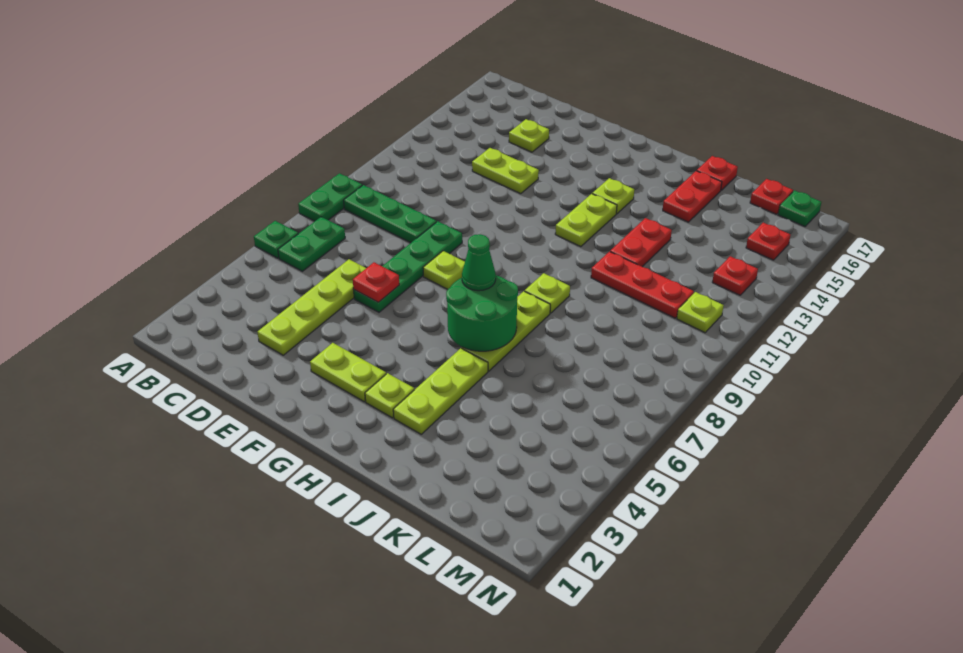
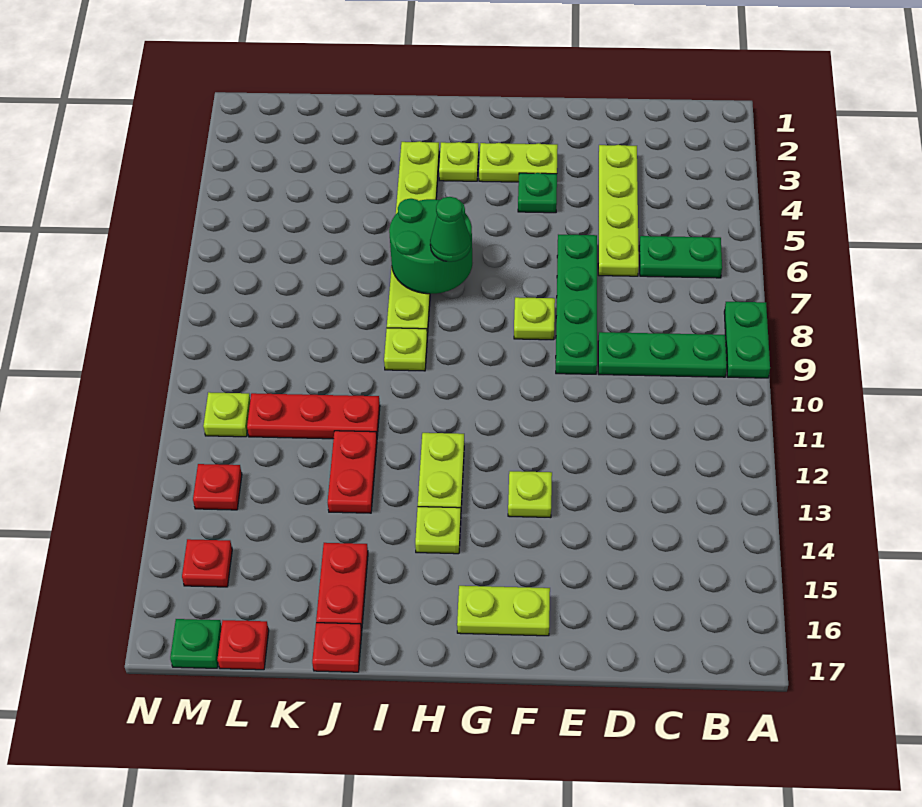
green 1x1 plate [254,221,298,258] -> green 1x1 plate moved to [518,173,557,213]
green 1x2 plate [278,217,345,271] -> green 1x2 plate turned to [639,236,722,278]
lime 1x2 plate [472,148,539,194] -> lime 1x2 plate moved to [457,586,550,636]
lime 1x1 plate [509,119,549,152] -> lime 1x1 plate moved to [508,471,552,517]
red 1x1 plate [353,262,399,302] -> none

